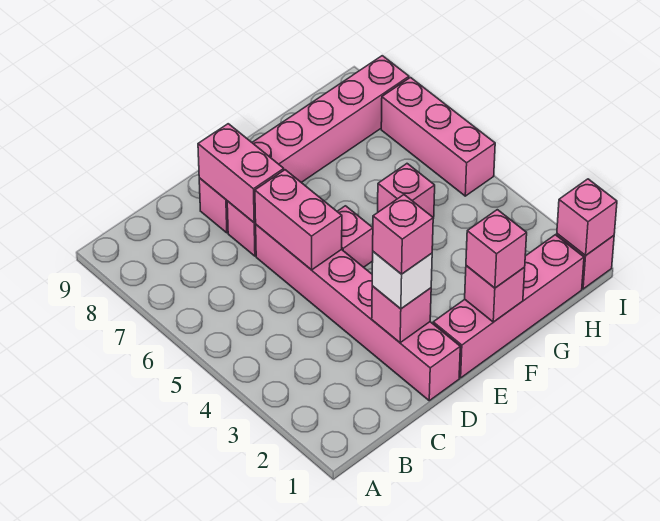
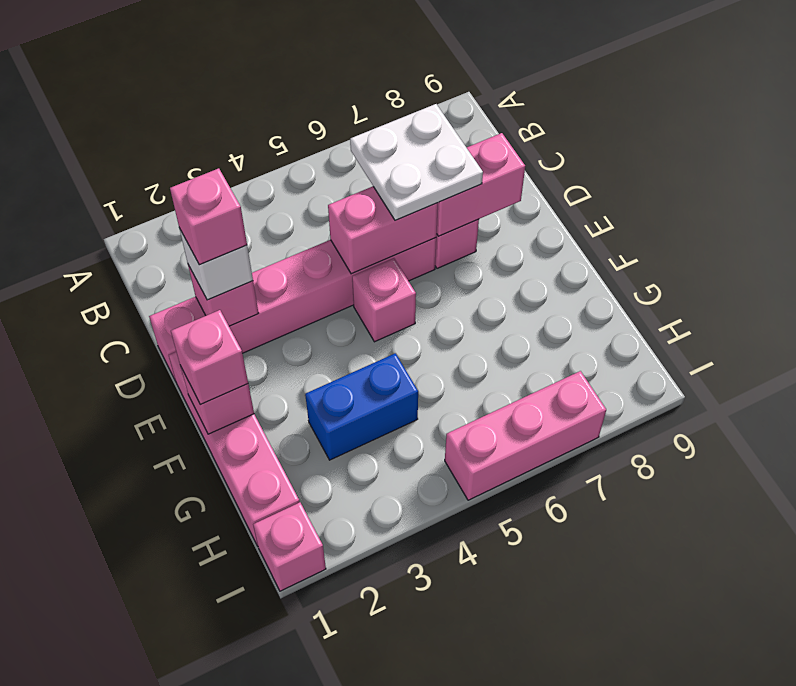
none -> white 2x2 plate [350,104,483,221]
pink 1x6 brick [199,56,409,233] -> none
none -> blue 1x2 brick [305,353,418,460]
pink 1x1 brick [378,164,435,218] -> none
pink 1x1 brick [557,179,617,256] -> none

